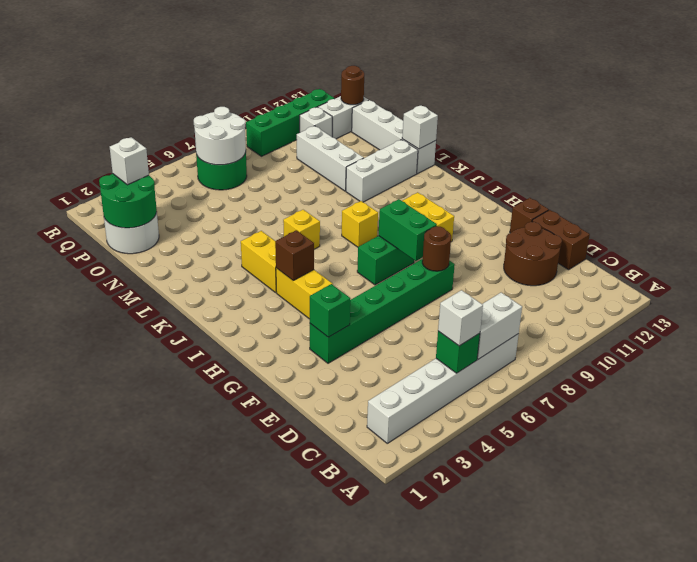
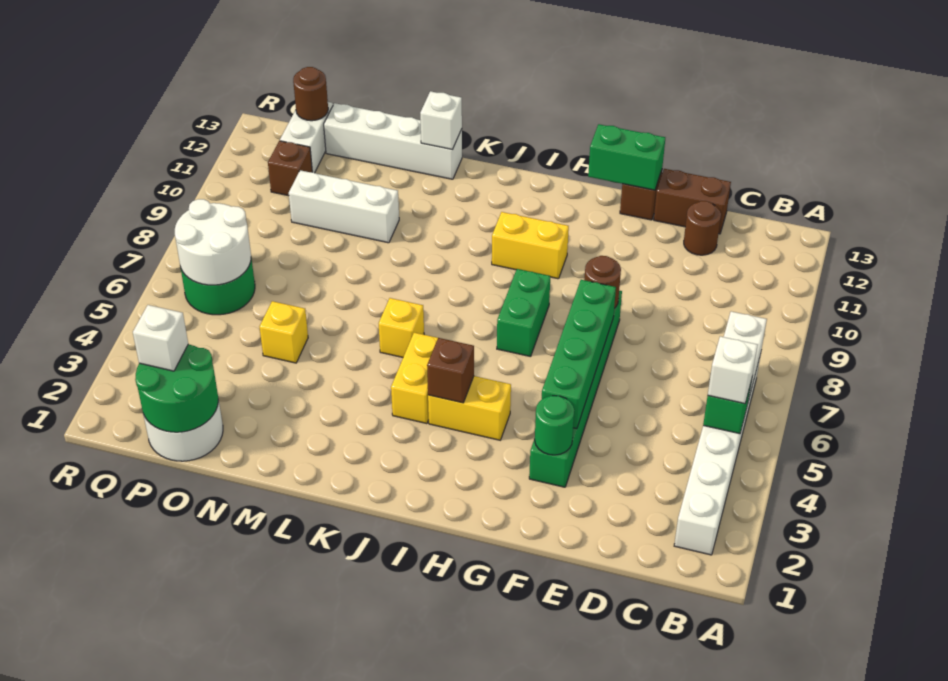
brown 2x2 round brick [504,222,562,286] -> brown 1x1 round brick [684,201,721,255]
green 1x1 brick [310,284,350,337] -> green 1x1 round brick [535,396,574,455]
green 1x2 brick [379,199,437,261] -> green 1x2 brick moved to [588,124,665,190]
yellow 1x2 brick [241,231,276,292] -> yellow 1x2 brick turned to [391,333,438,424]
yellow 1x1 brick [342,201,378,247] -> yellow 1x1 brick moved to [260,301,308,363]
white 1x3 brick [346,140,418,202] -> none
white 1x1 brick [300,107,332,137] -> brown 1x1 brick [268,141,312,196]
green 1x4 brick [246,89,335,156] -> green 1x4 brick moved to [542,280,616,429]

